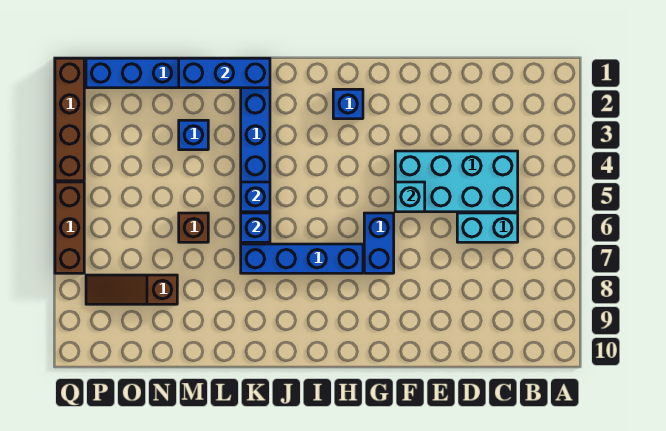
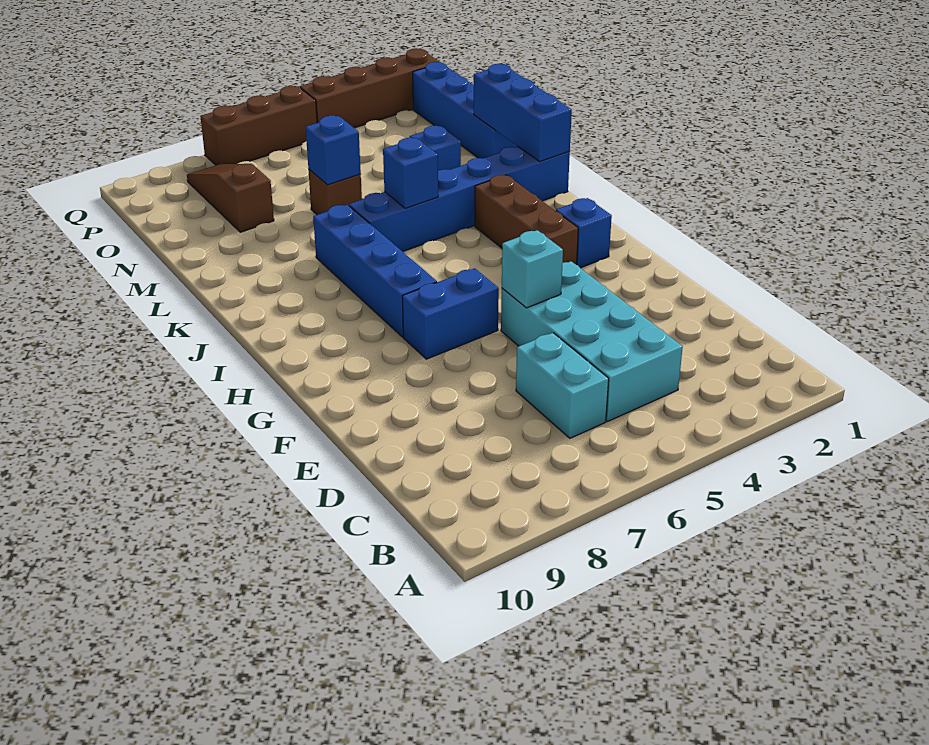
none -> brown 1x3 brick [475,175,578,265]
blue 1x1 brick [241,213,270,242] -> blue 1x1 brick moved to [306,116,361,185]

